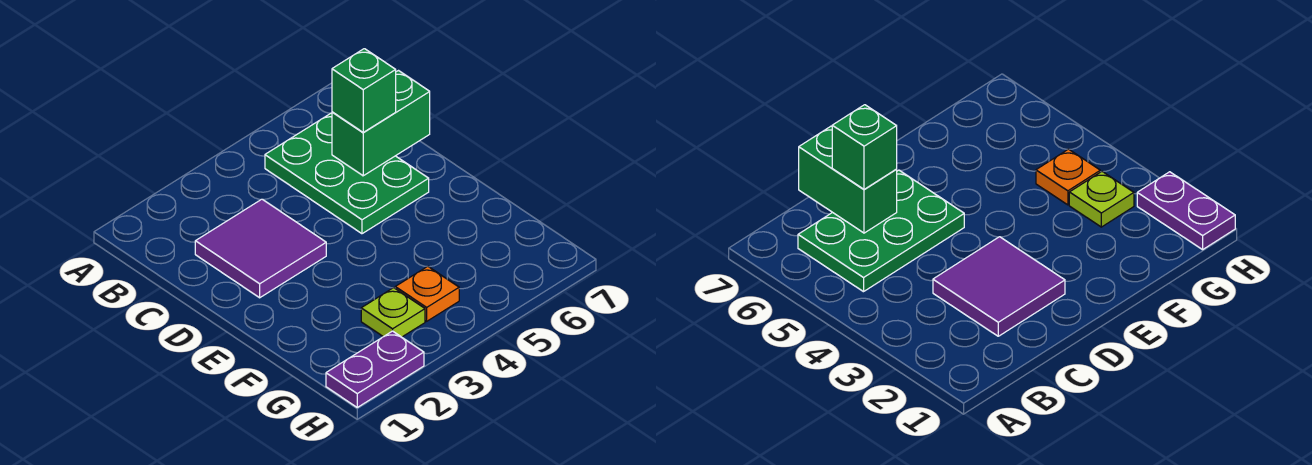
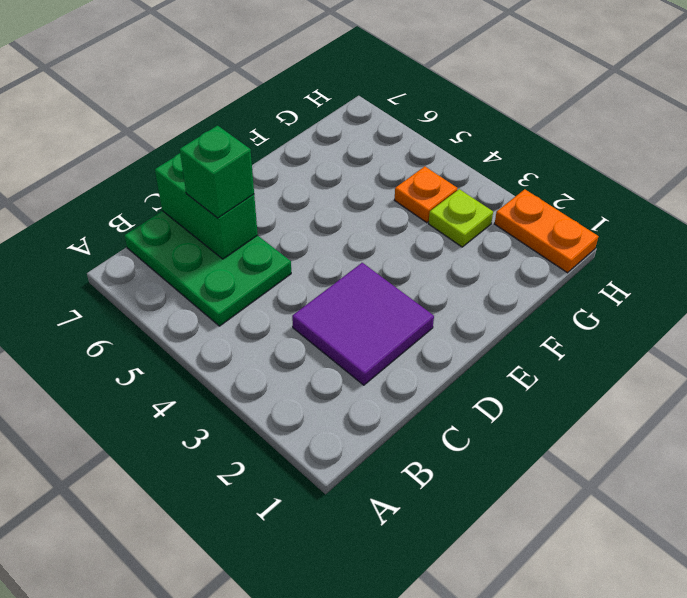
green 2x3 plate [265,113,429,234] -> green 2x3 plate turned to [124,211,291,326]
purple 1x2 plate [326,331,424,407] -> orange 1x2 plate [495,189,598,273]

